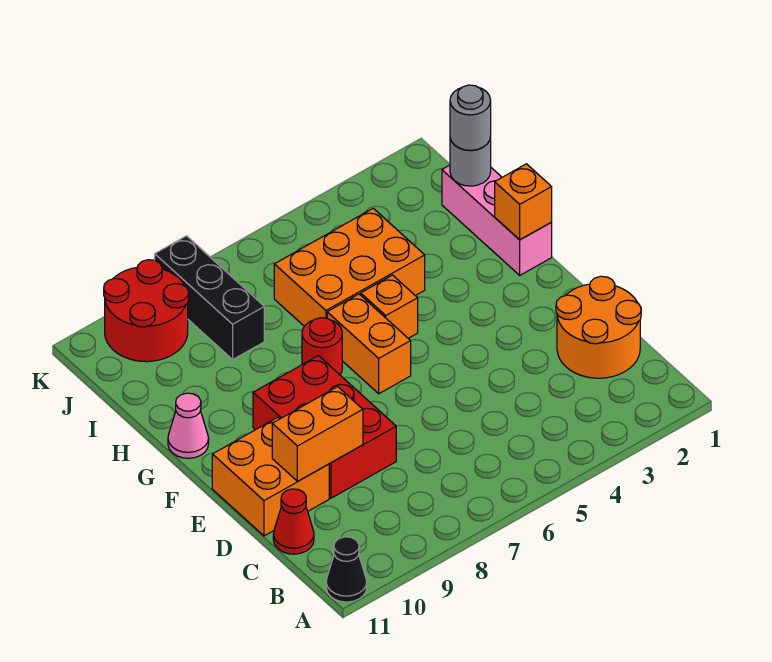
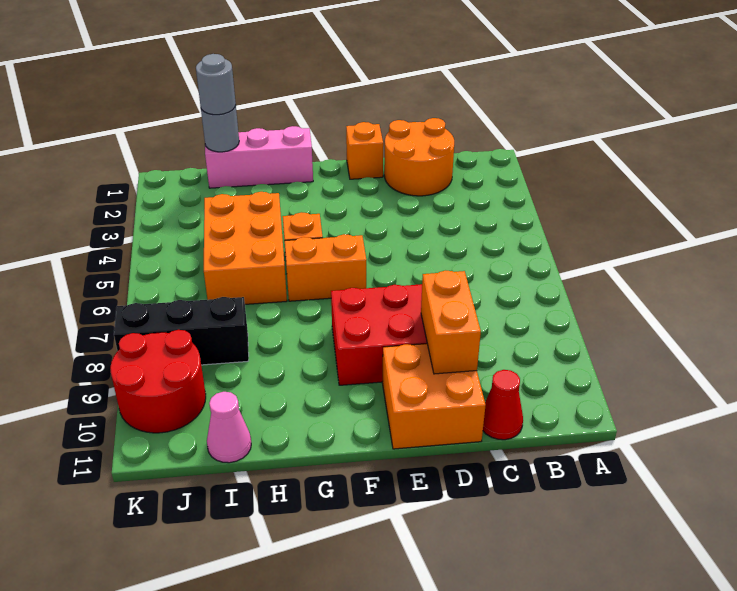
black 1x1 cone [326,537,367,602] -> none
orange 1x1 brick [495,164,552,240] -> orange 1x1 brick moved to [346,122,383,179]
red 1x1 round brick [302,318,342,375] -> none
pink 1x1 cone [168,393,209,458] -> pink 1x1 cone moved to [207,392,251,463]

